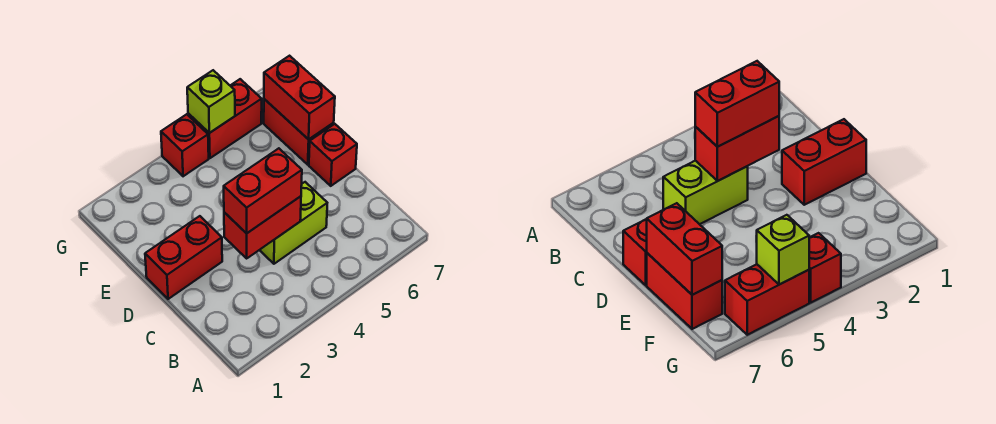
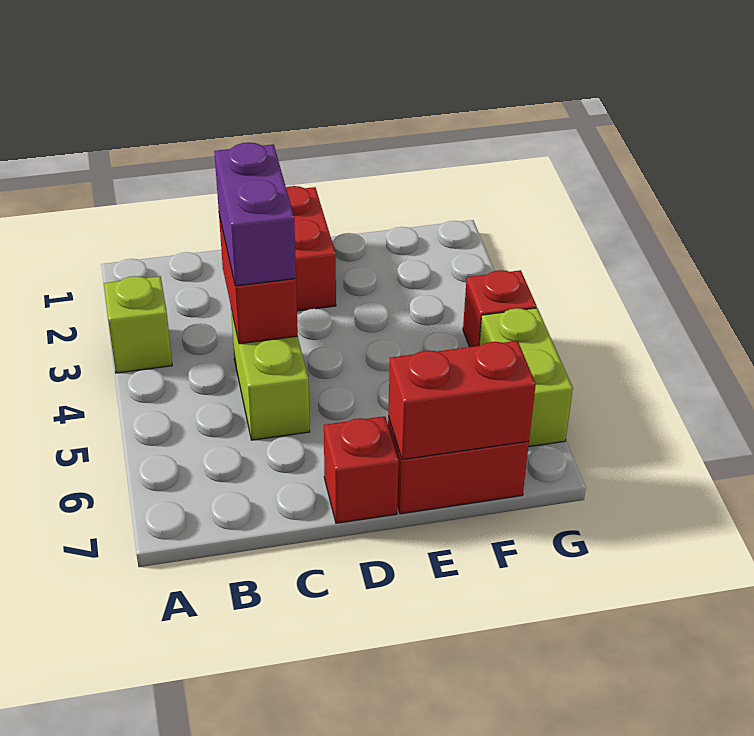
red 1x2 brick [224,148,302,233] -> purple 1x2 brick [214,142,296,286]
red 1x2 brick [188,79,262,158] -> lime 1x2 brick [479,308,573,447]
lime 1x1 brick [187,70,235,133] -> lime 1x1 brick moved to [104,276,172,373]

